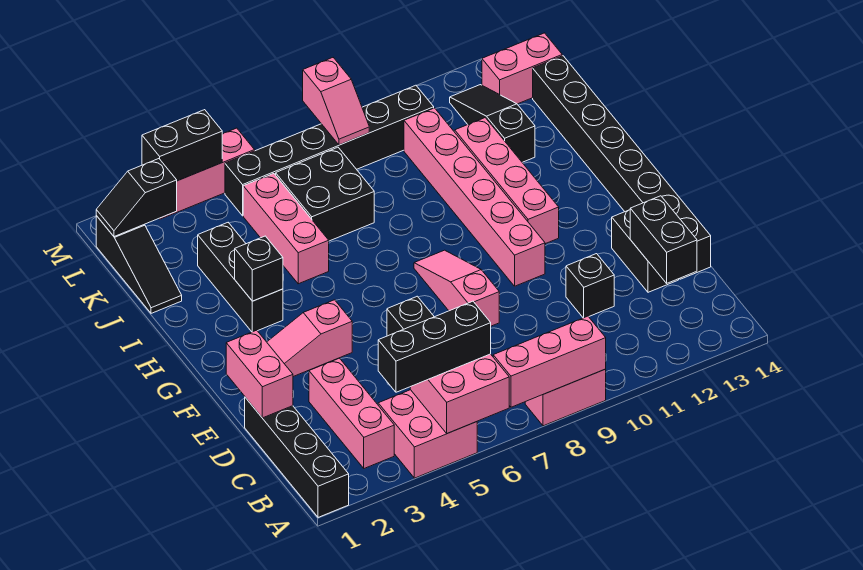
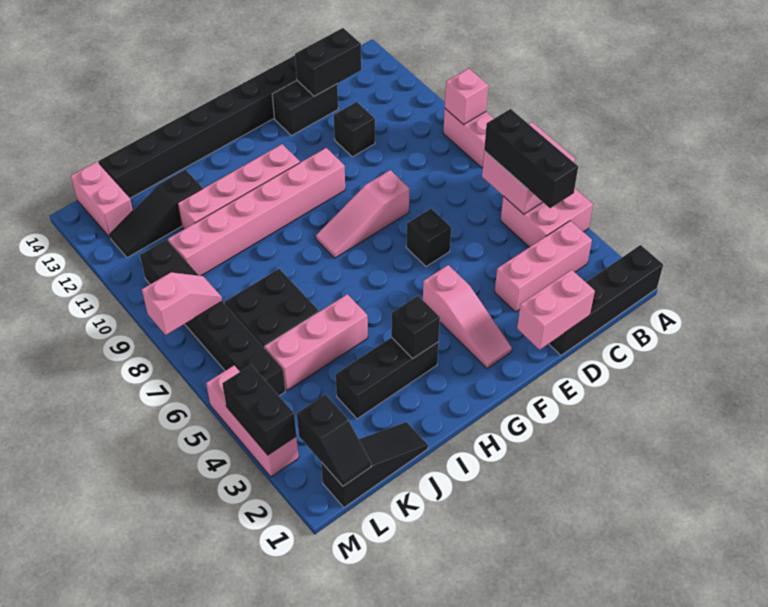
pink 1x3 brick [493,316,606,407] -> pink 1x1 brick [445,68,488,125]

